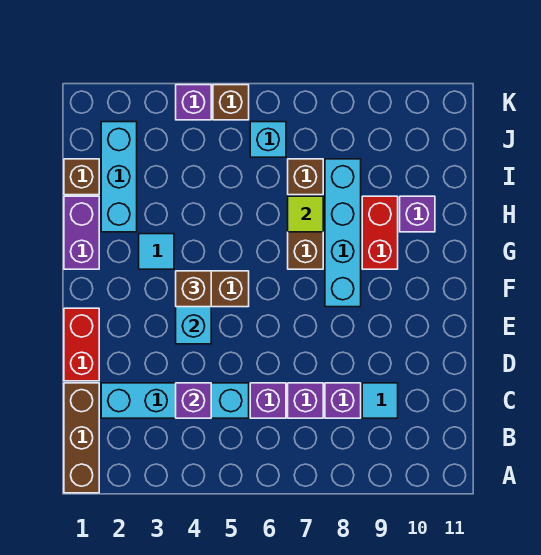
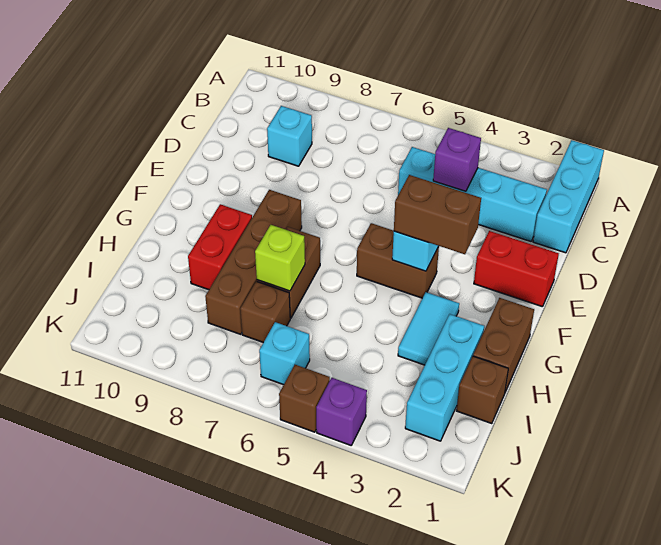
brown 1x3 brick [64,383,99,493] -> cyan 1x3 brick [533,140,604,253]
purple 1x1 brick [250,383,286,418] -> none
purple 1x1 brick [288,383,323,418] -> none
purple 1x1 brick [325,383,361,418] -> none
cyan 1x1 tile [362,383,398,418] -> cyan 1x1 brick [267,106,312,166]
red 1x2 brick [64,308,99,381] -> red 1x2 brick turned to [474,231,559,307]
brown 1x1 brick [176,271,211,307] -> brown 1x2 brick [394,175,481,254]
cyan 1x4 brick [325,159,361,307] -> brown 1x4 brick [205,190,302,334]
purple 1x2 brick [64,196,99,269] -> brown 1x2 brick [473,298,534,392]
cyan 1x1 tile [139,234,174,269] -> cyan 1x2 tile [398,292,459,365]
lime 1x1 tile [288,196,323,232] -> lime 1x1 brick [255,225,305,291]
purple 1x1 brick [400,196,435,232] -> none

